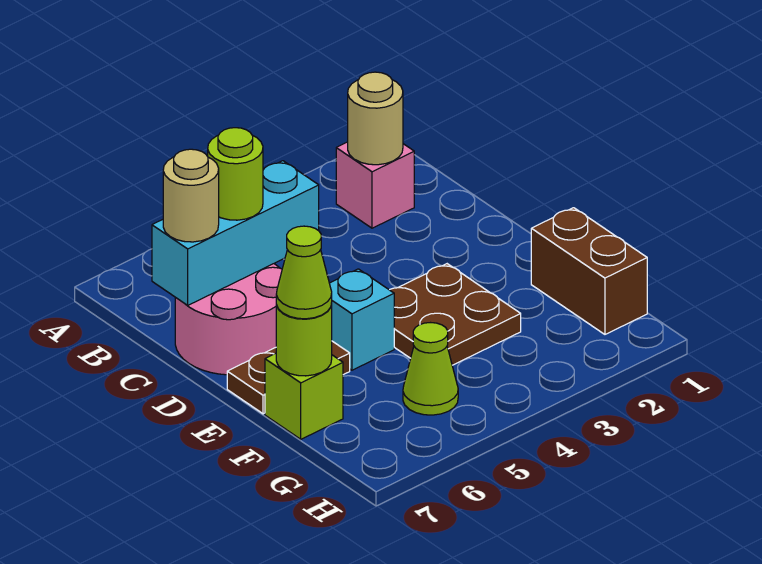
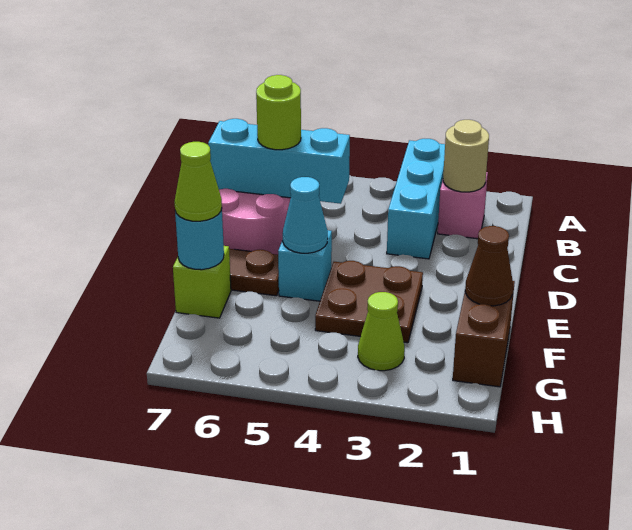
none -> cyan 1x3 brick [387,139,445,259]
tan 1x1 round brick [163,149,219,242] -> none
none -> cyan 1x1 cone [283,177,328,253]
none -> brown 1x1 cone [465,226,513,306]
lime 1x1 round brick [276,304,332,376] -> cyan 1x1 round brick [175,209,224,270]
lime 1x1 cone [403,323,458,415] -> lime 1x1 cone moved to [358,292,405,371]

